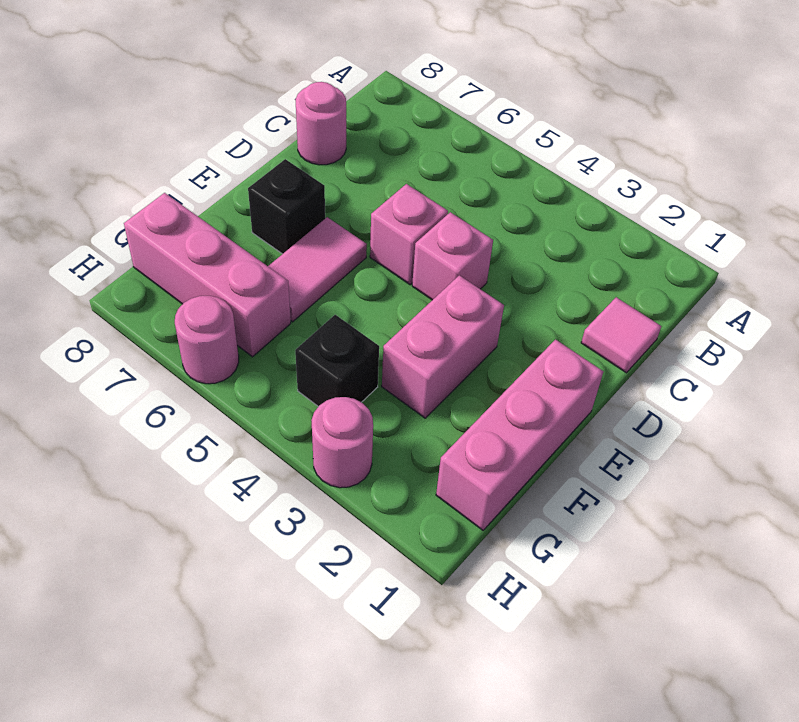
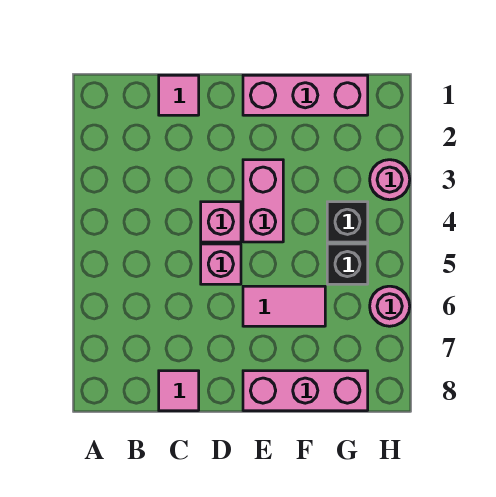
pink 1x1 round brick [295,82,346,165] -> pink 1x1 tile [159,371,199,411]
pink 1x2 brick [382,275,504,418] -> pink 1x2 brick turned to [243,160,283,242]
black 1x1 brick [248,159,325,254] -> black 1x1 brick moved to [327,244,368,284]
pink 1x3 brick [124,193,291,357] -> pink 1x3 brick turned to [243,371,368,411]

